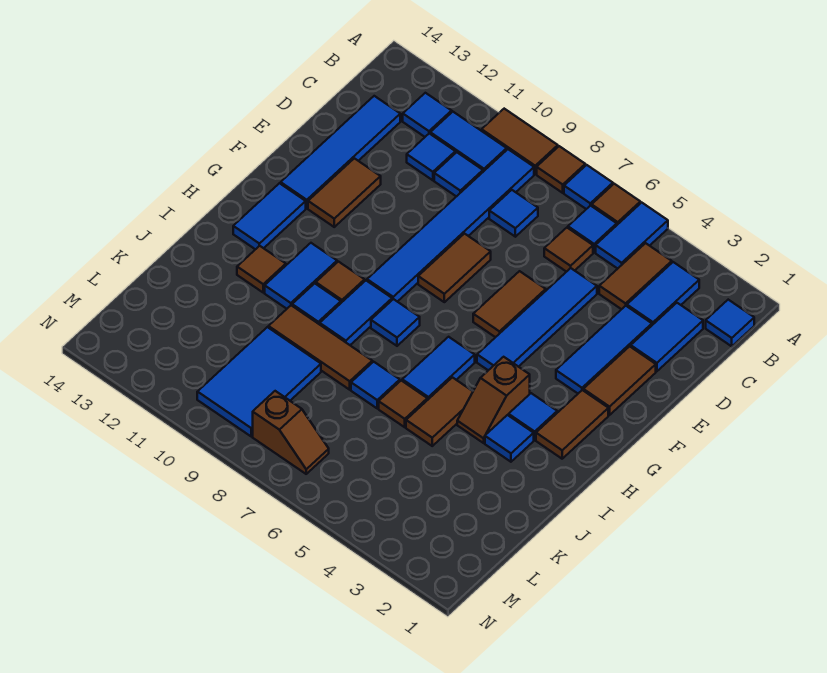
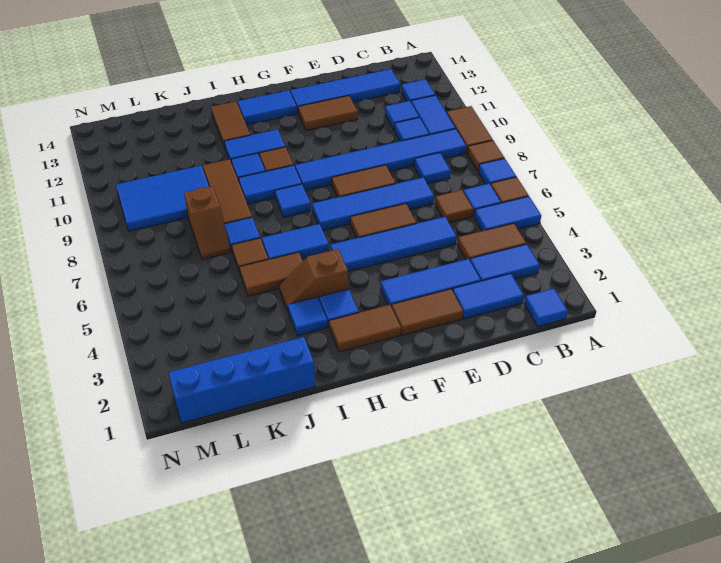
none -> blue 1x4 tile [312,177,434,230]
brown 1x1 tile [237,246,286,292] -> brown 1x2 tile [211,102,250,147]
none -> blue 1x4 brick [169,337,315,423]
brown 1x2 slope [253,391,329,474] -> brown 1x2 slope moved to [184,186,231,259]

